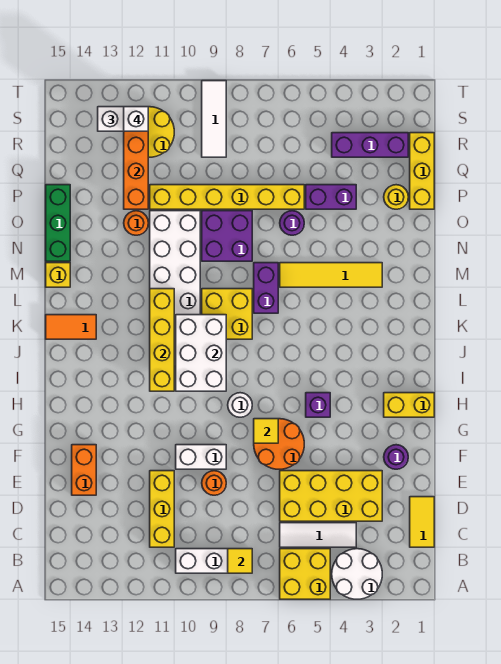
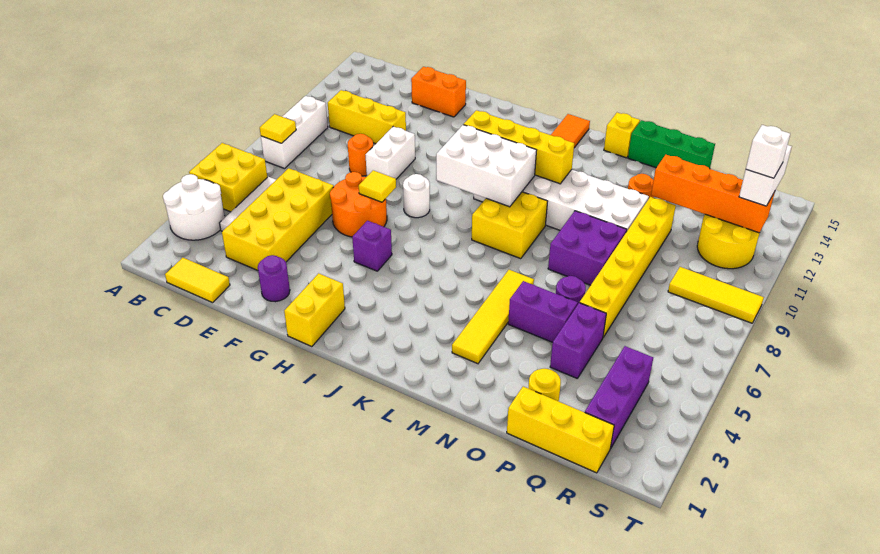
purple 1x2 brick [254,263,278,313] -> purple 1x2 brick moved to [508,281,578,342]
white 1x3 tile [202,81,226,157] -> yellow 1x3 tile [668,267,764,323]

